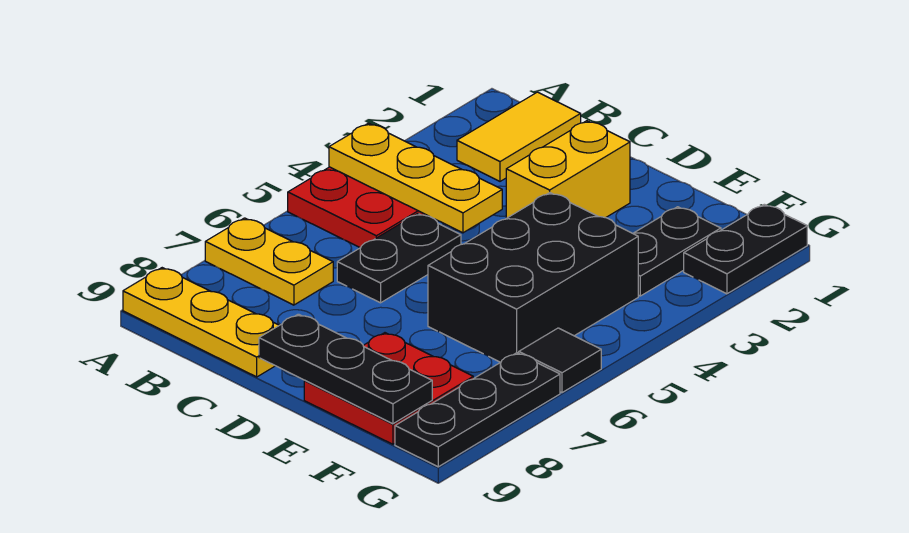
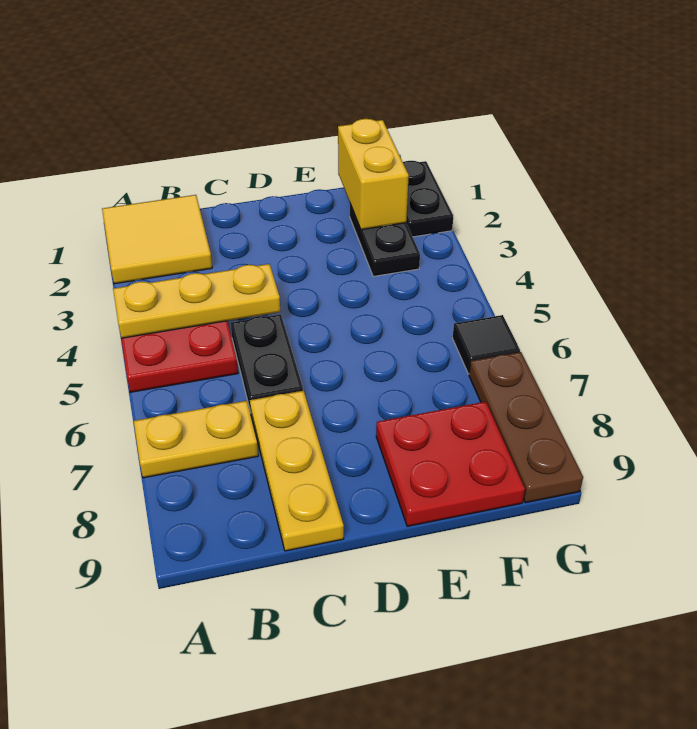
yellow 1x3 plate [123,268,279,377] -> yellow 1x3 plate turned to [250,391,344,551]
yellow 1x2 tile [457,92,581,181] -> yellow 2x2 tile [102,195,212,284]
yellow 1x2 brick [506,121,630,218] -> yellow 1x2 brick moved to [338,119,409,230]
black 1x3 plate [259,314,432,424] -> none
black 2x3 brick [428,193,638,362] -> none
black 1x3 plate [395,353,560,467] -> brown 1x3 plate [469,352,583,503]

